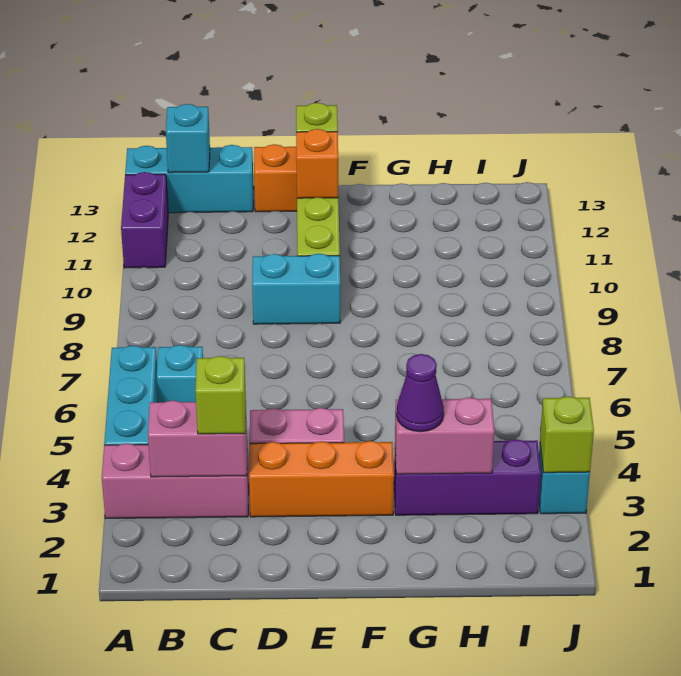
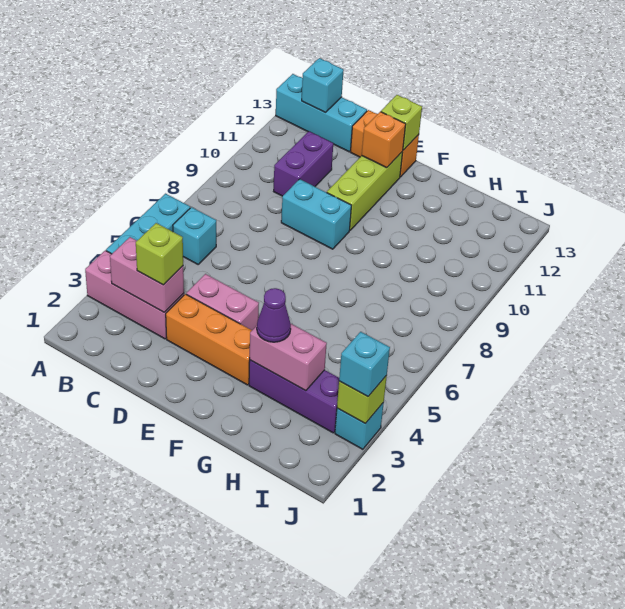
purple 1x2 brick [121,172,168,268] -> purple 1x2 brick moved to [274,131,333,196]
none -> cyan 1x1 brick [339,332,390,397]

